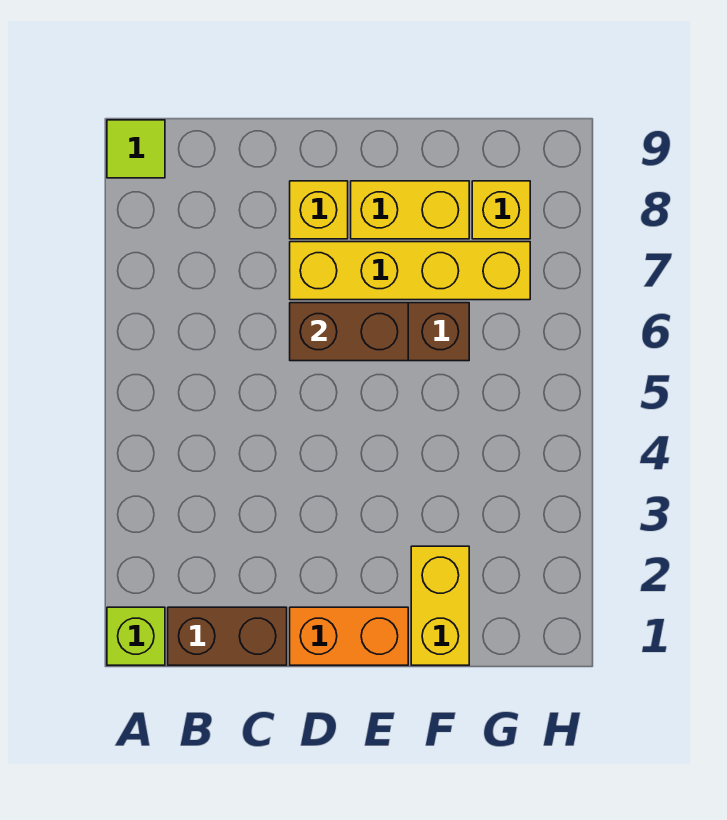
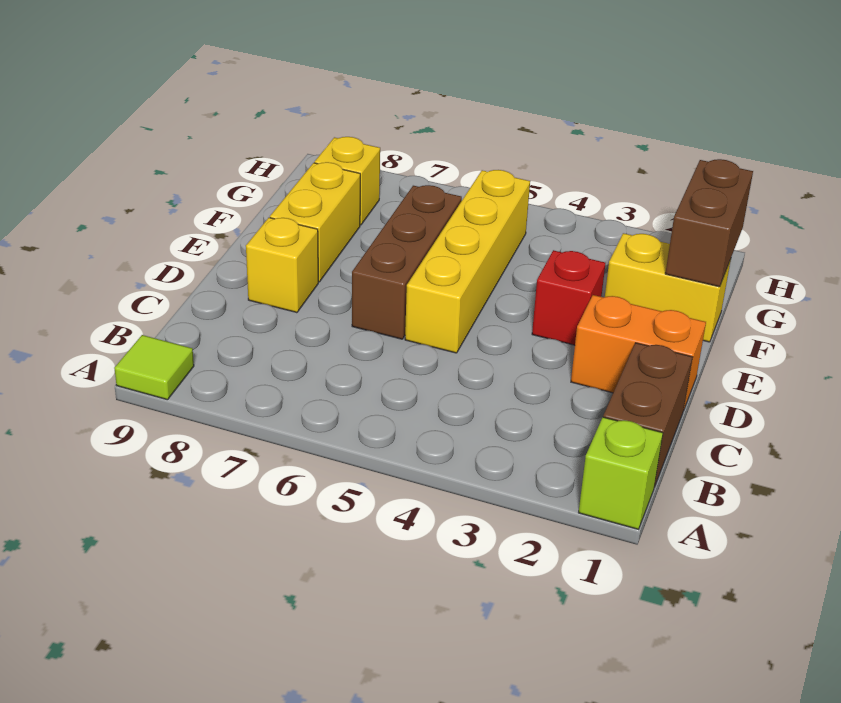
orange 1x2 brick [290,607,408,665] -> orange 1x2 brick turned to [571,295,706,411]
brown 1x2 brick [290,303,408,361] -> brown 1x2 brick moved to [665,159,753,287]
yellow 1x4 brick [290,242,530,300] -> yellow 1x4 brick moved to [405,170,530,353]
none -> red 1x1 brick [532,250,605,345]

